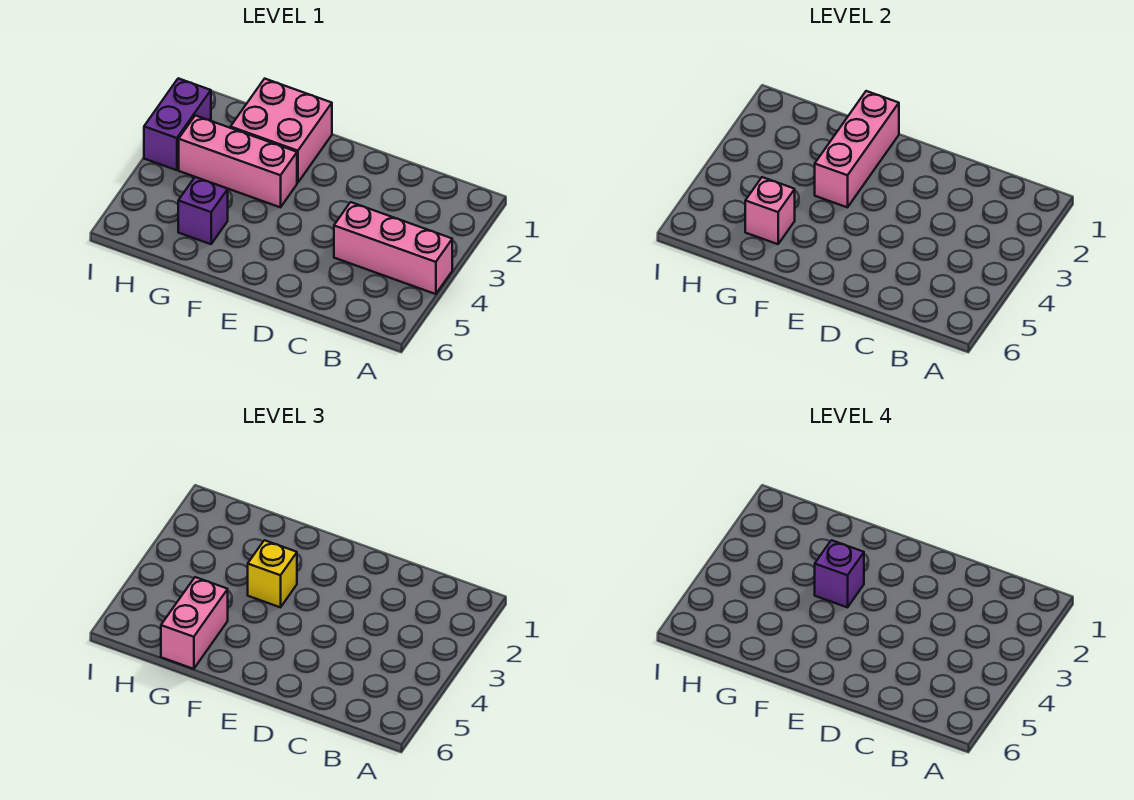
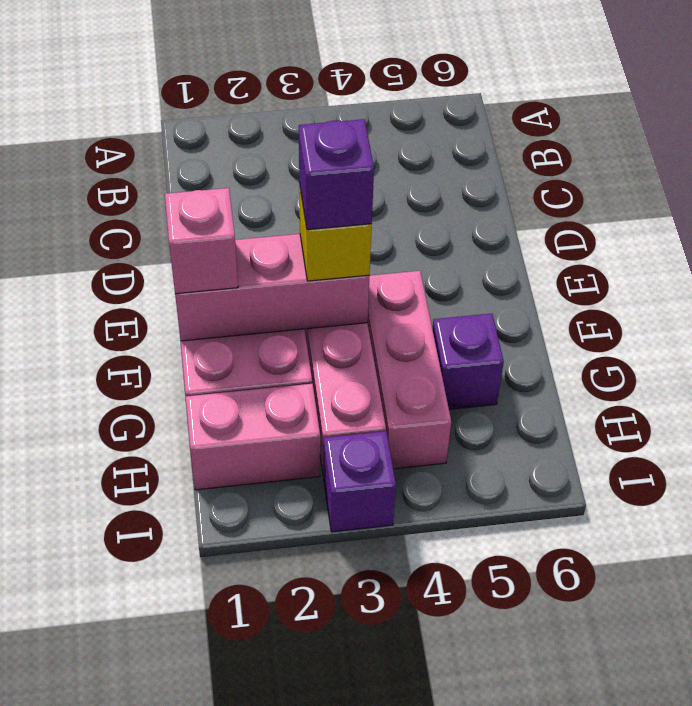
pink 1x3 brick [334,202,452,294] -> pink 1x3 brick moved to [368,271,451,469]
pink 1x1 brick [745,177,795,244] -> pink 1x1 brick moved to [165,188,238,294]
pink 1x2 brick [161,577,228,669] -> pink 1x2 brick moved to [186,384,320,490]
purple 1x2 brick [144,78,211,170] -> purple 1x1 brick [324,431,396,532]

